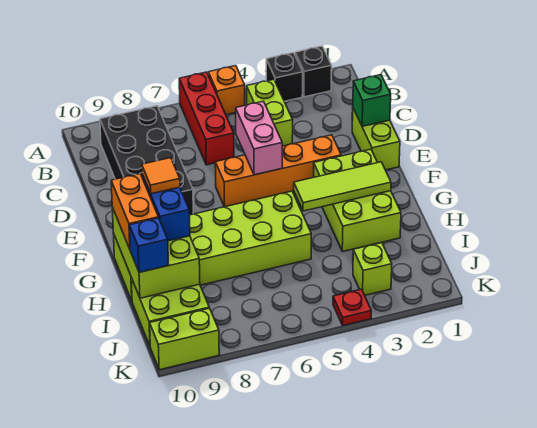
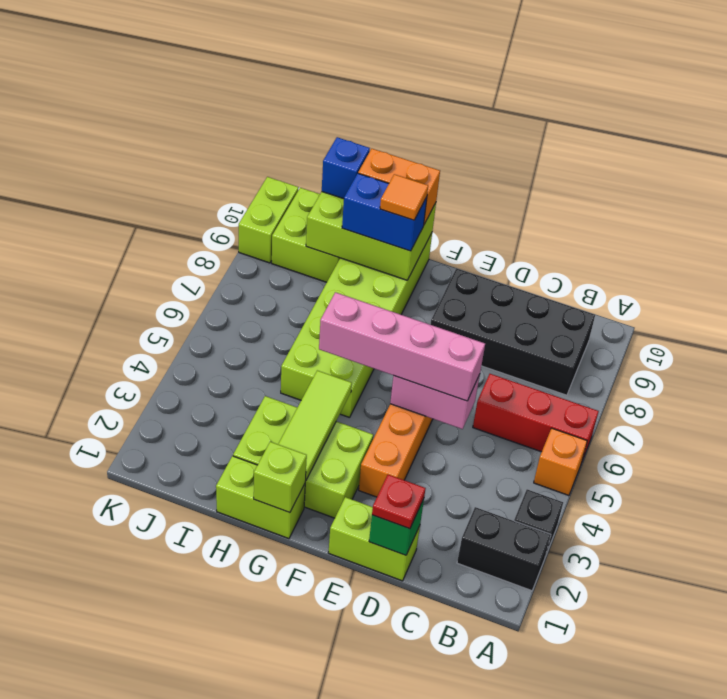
black 1x1 brick [295,46,332,97] -> black 1x2 brick [457,507,551,591]
lime 1x2 brick [247,80,293,146] -> lime 1x2 brick moved to [216,456,305,539]
none -> pink 1x4 brick [319,292,485,401]
lime 1x1 brick [353,243,392,295] -> lime 1x1 brick moved to [254,442,307,513]
red 1x1 plate [333,289,371,326] -> red 1x1 plate moved to [372,475,426,529]

